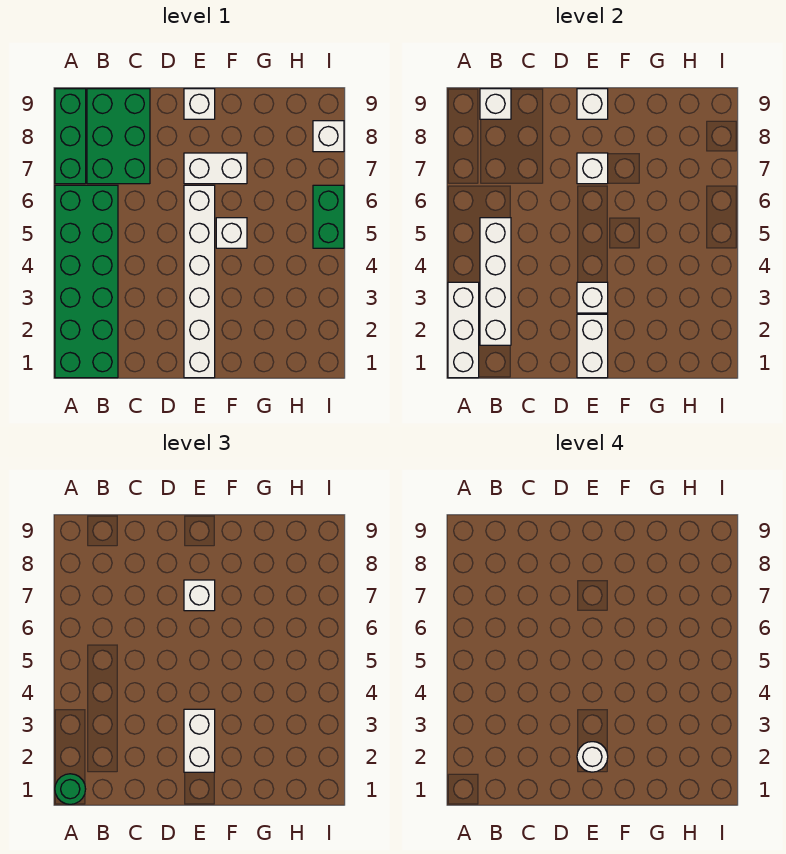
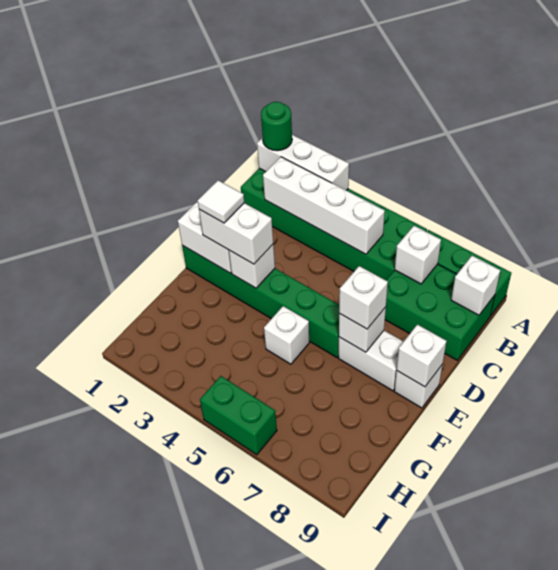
white 1x6 brick [184,185,215,378] -> green 1x6 brick [182,245,339,357]
white 1x1 round brick [577,742,608,772] -> white 1x1 tile [198,180,244,223]
white 1x2 brick [184,153,247,184] -> white 1x2 brick turned to [339,331,404,391]
white 1x1 brick [313,121,344,152] -> white 1x1 brick moved to [395,226,441,284]

